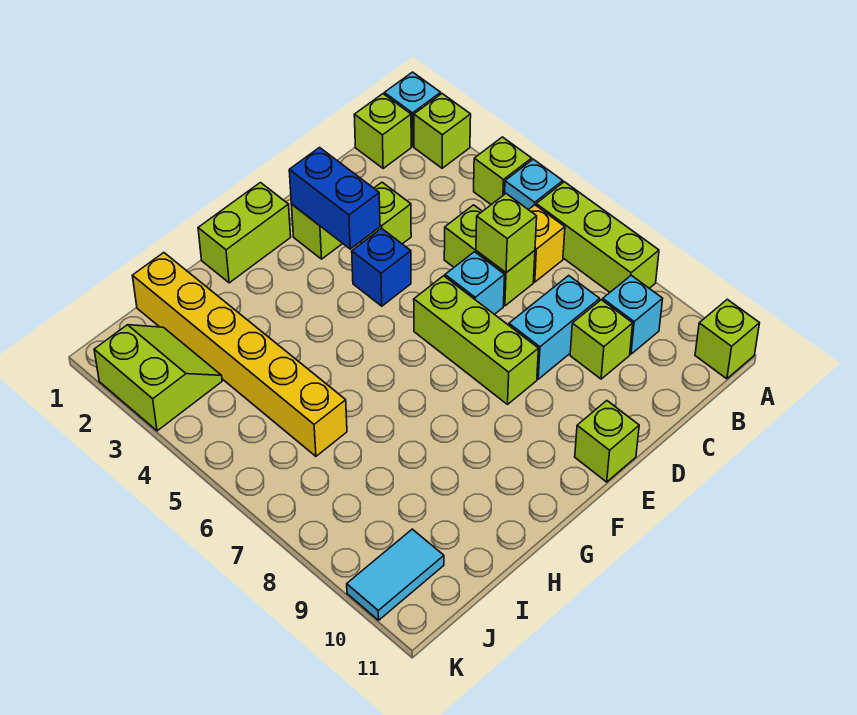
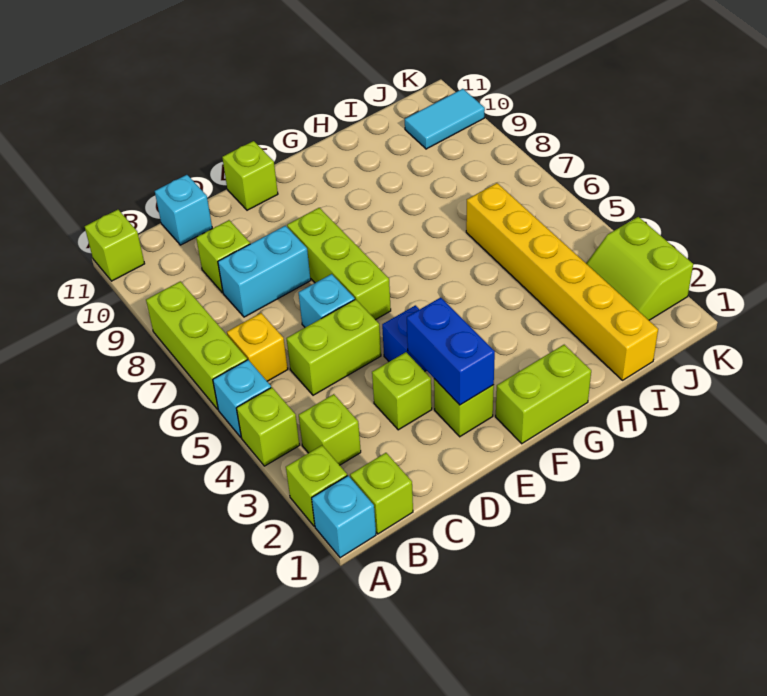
cyan 1x1 brick [603,275,663,354] -> cyan 1x1 brick moved to [155,175,212,245]
lime 1x2 brick [444,205,535,306] -> lime 1x2 brick turned to [287,299,381,395]
lime 1x1 brick [476,194,537,273] -> lime 1x1 brick moved to [299,394,361,465]

